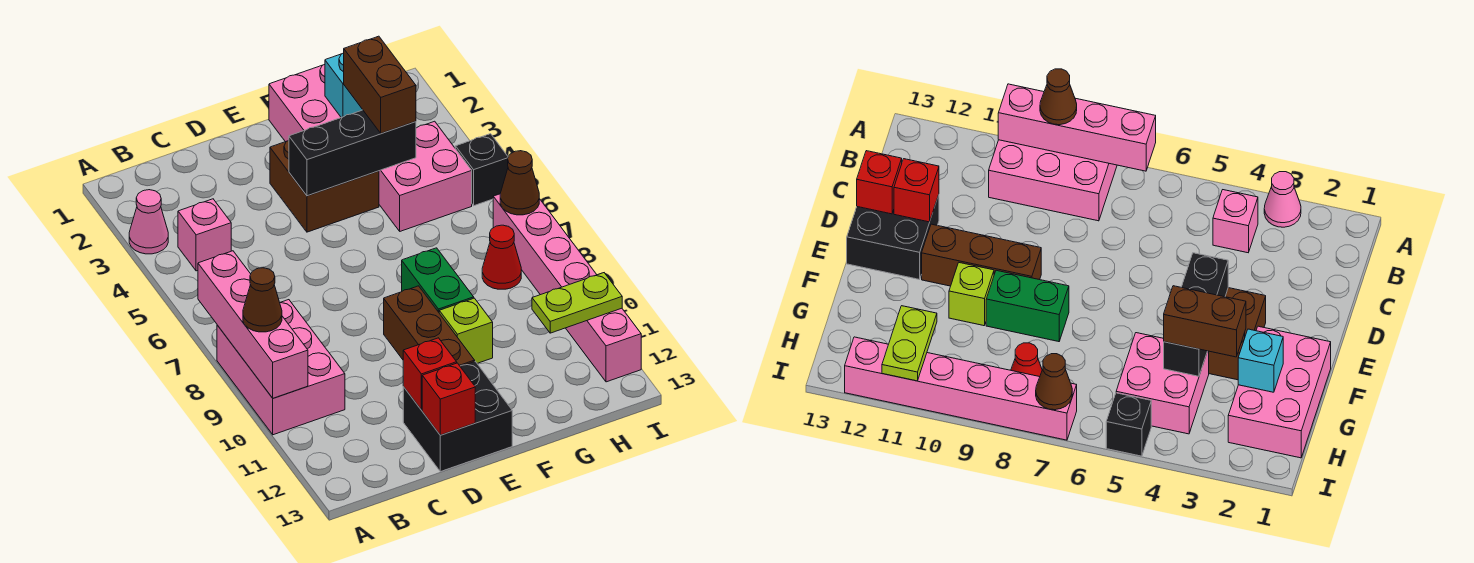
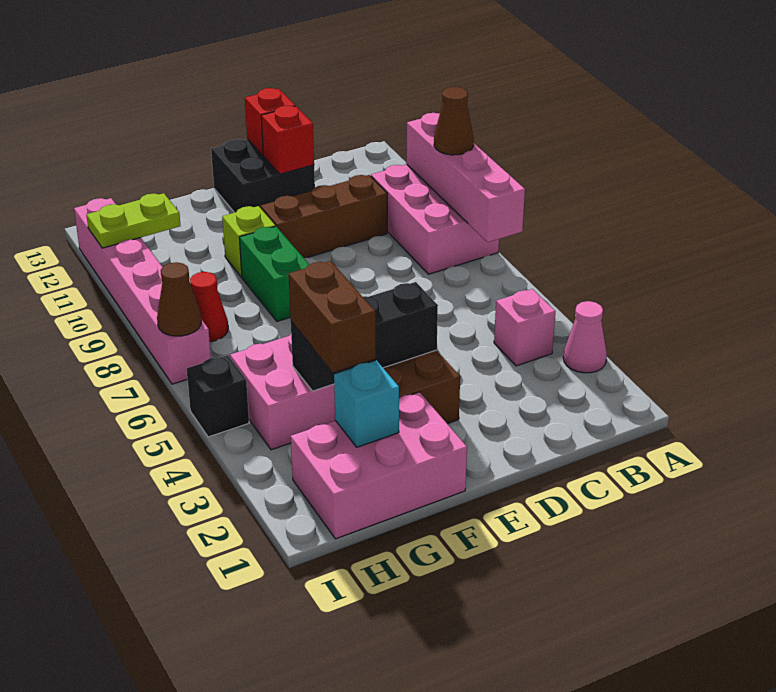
brown 1x3 brick [384,286,475,366] -> brown 1x3 brick turned to [261,175,387,258]

